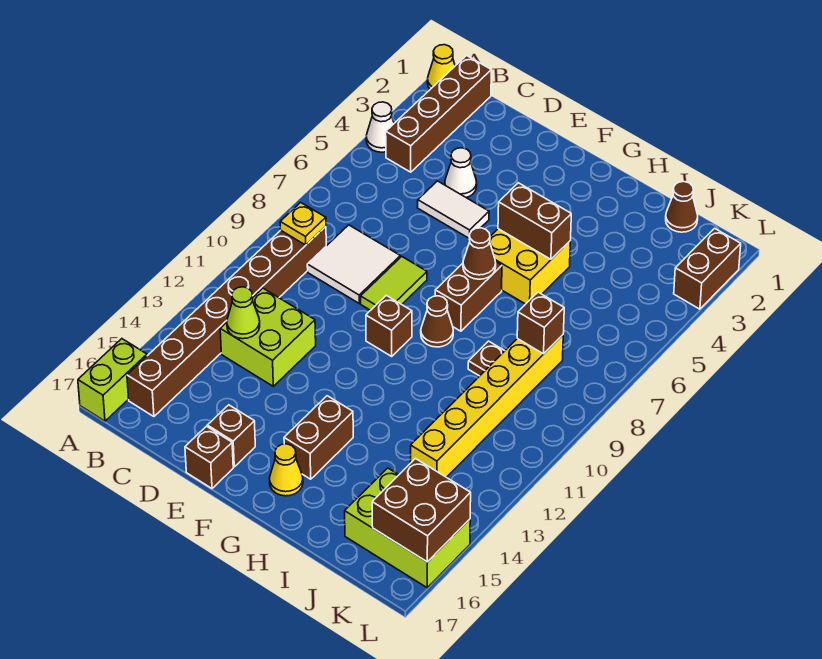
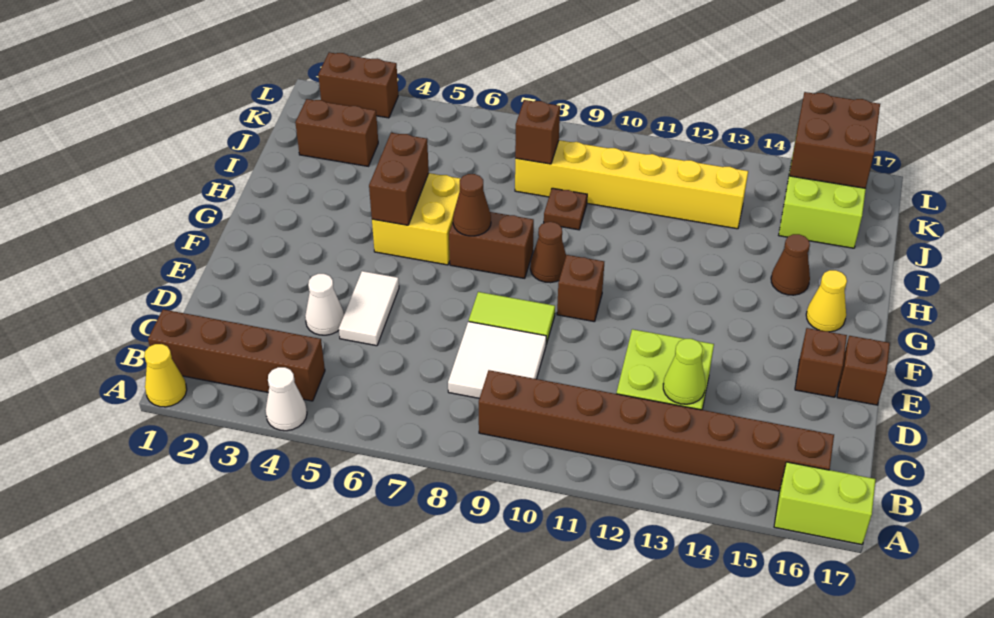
yellow 1x1 plate [280,202,326,245] -> none
brown 1x2 brick [284,396,353,479] -> brown 1x2 brick moved to [295,99,378,166]
brown 1x1 cone [666,182,698,232] -> brown 1x1 cone moved to [771,234,810,295]

